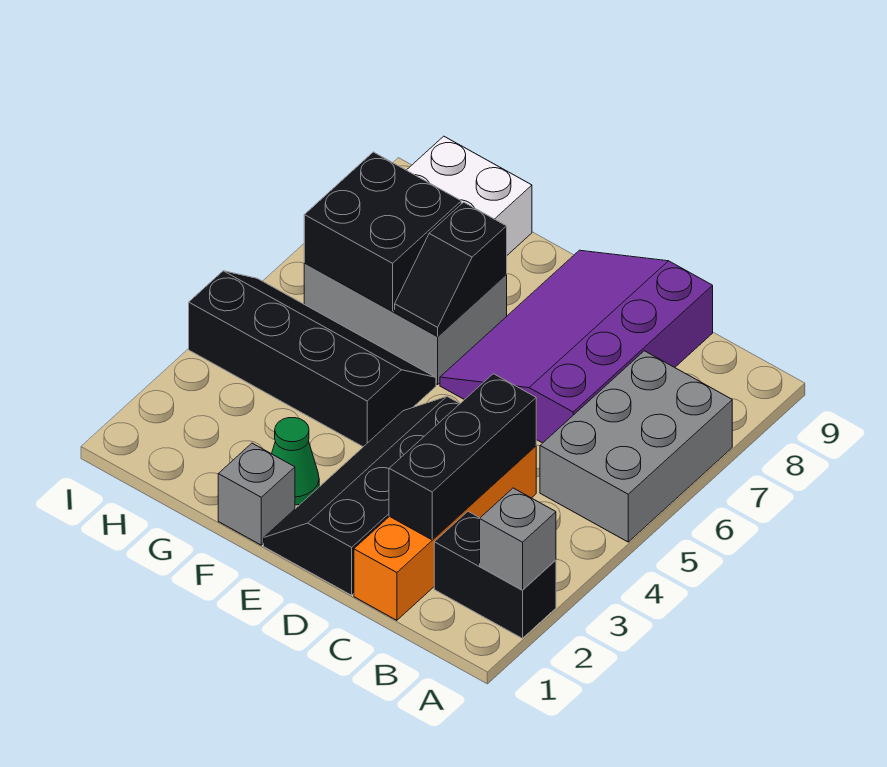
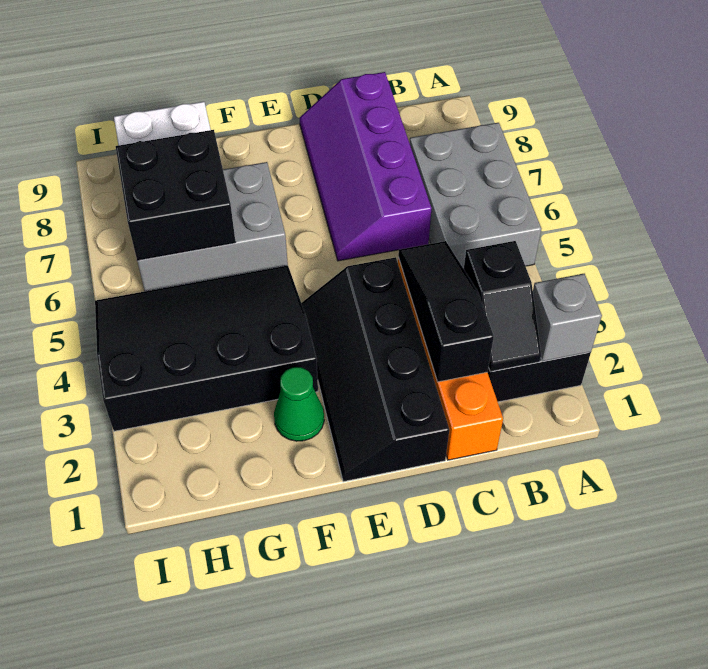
black 1x3 brick [389,374,536,540] -> black 1x3 slope [398,241,494,382]
purple 3x4 slope [440,250,713,443] -> purple 2x4 slope [300,72,432,261]
grey 1x1 brick [218,443,295,545] -> none
black 2x4 slope [189,271,436,447] -> black 3x4 slope [95,266,318,431]
black 1x2 slope [395,202,507,336] -> black 1x2 slope moved to [464,241,541,372]

